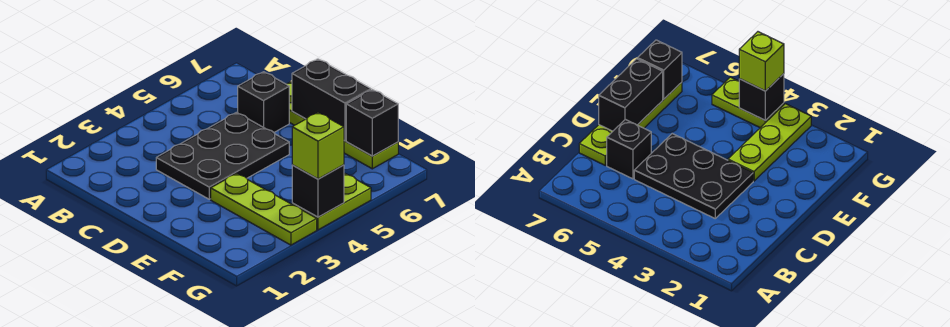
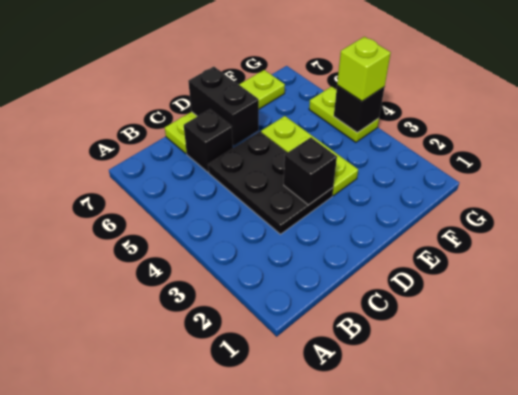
black 1x2 brick [292,59,371,141] -> black 1x2 brick turned to [188,67,259,145]
lime 1x3 plate [211,174,317,245] -> lime 1x3 plate turned to [261,116,358,196]
black 1x1 brick [346,89,398,156] -> black 1x1 brick moved to [284,137,337,205]

